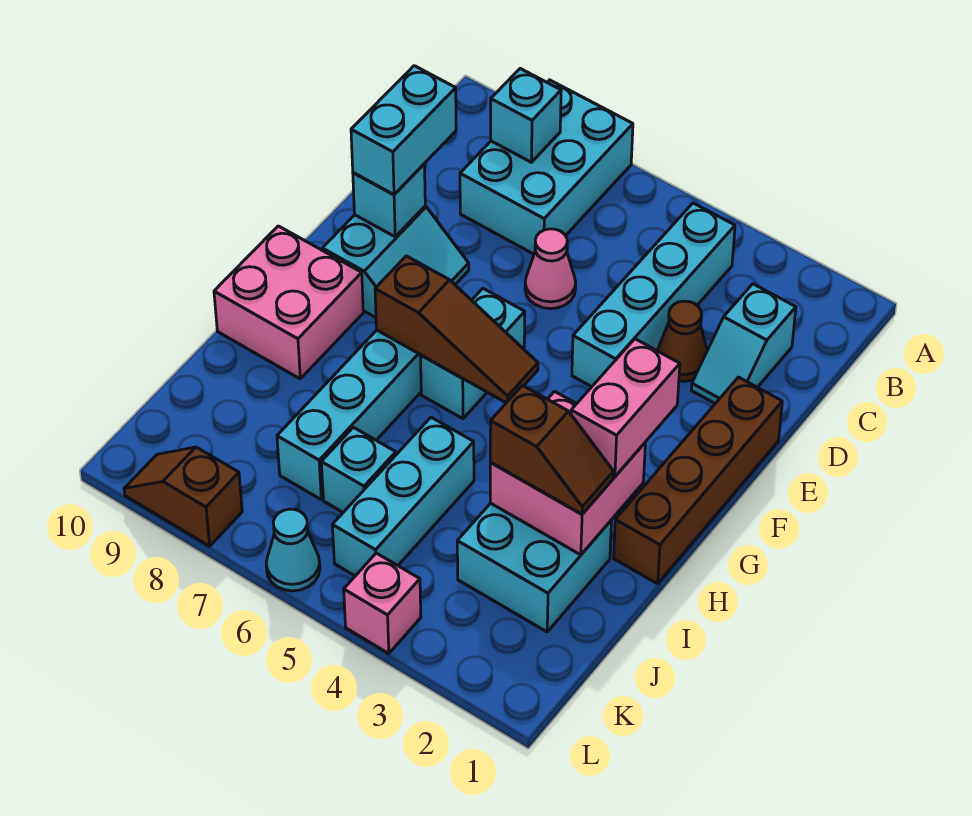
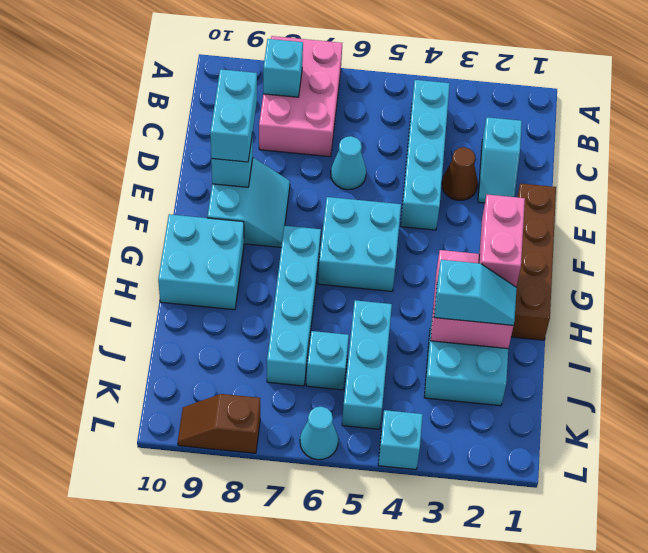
cyan 2x3 brick [460,80,633,254] -> pink 2x3 brick [259,36,342,157]
pink 1x1 cone [525,229,576,309] -> cyan 1x1 cone [331,136,366,190]
cyan 1x2 brick [420,289,525,419] -> cyan 2x2 brick [318,197,401,291]
brown 1x3 slope [375,256,538,403] -> none
pink 2x2 brick [214,226,363,379] -> cyan 2x2 brick [158,214,244,310]
brown 1x2 slope [490,386,614,514] -> cyan 1x2 slope [434,260,517,325]
pink 1x1 brick [344,553,421,654] -> cyan 1x1 brick [378,410,423,470]

